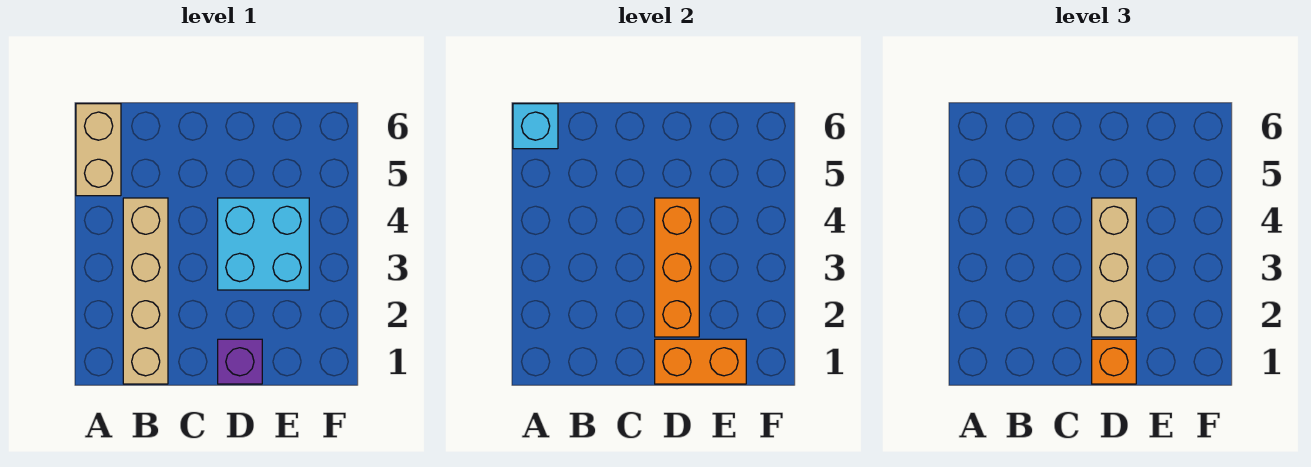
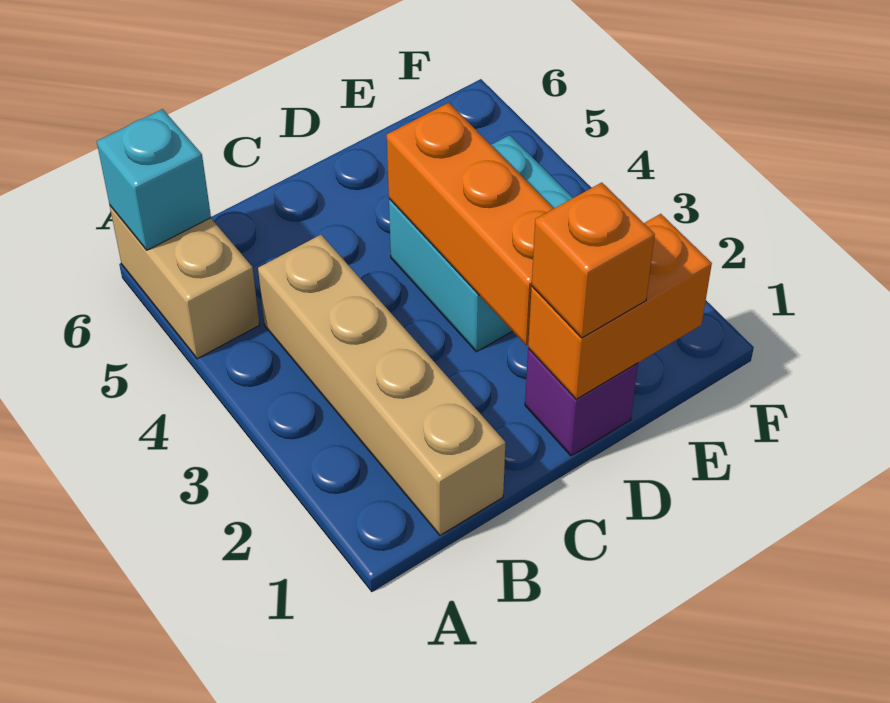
tan 1x3 brick [1092,198,1136,337] -> none

